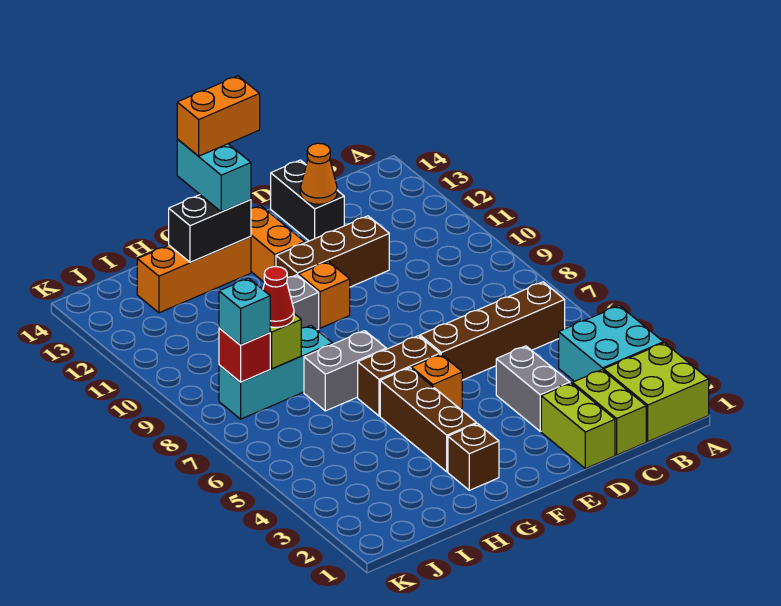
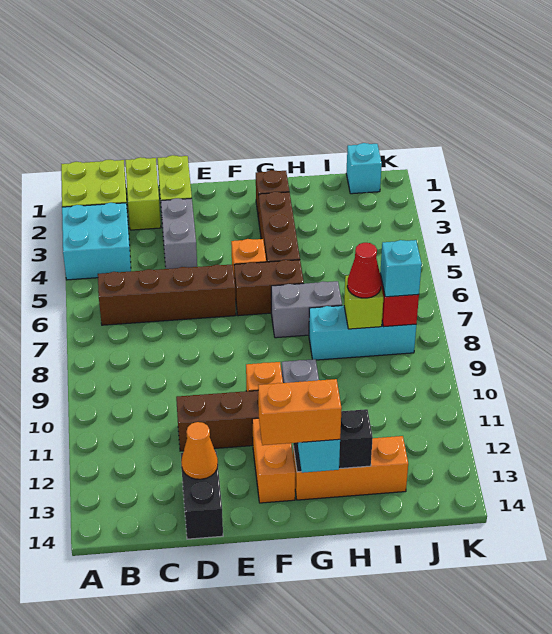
none -> cyan 1x1 brick [346,143,382,194]

